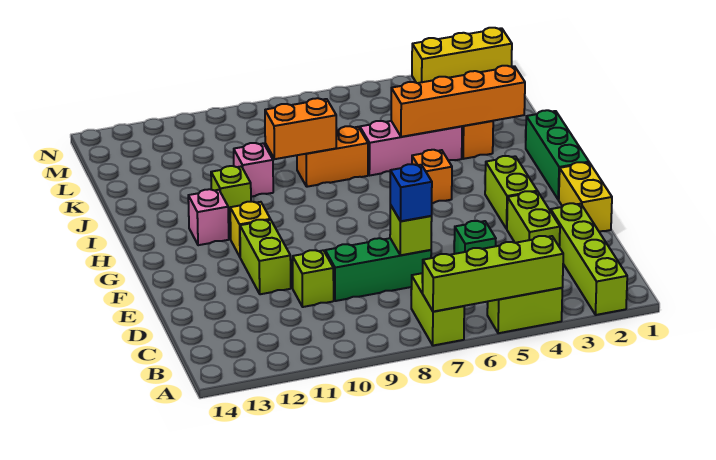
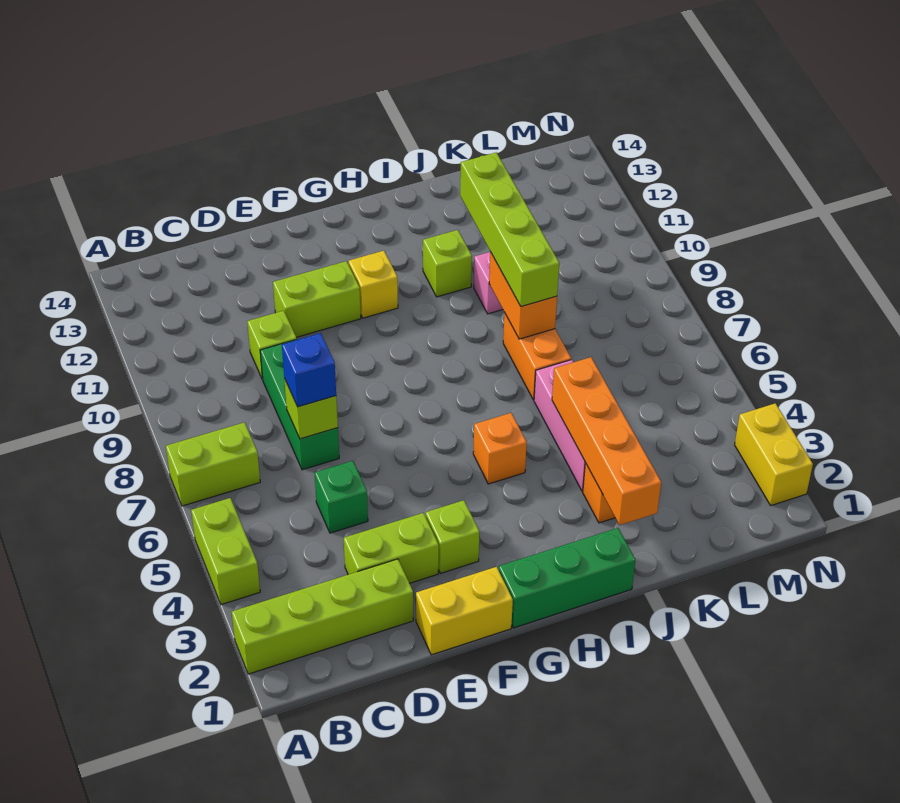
lime 1x4 brick [423,236,563,312] -> lime 1x4 brick moved to [460,152,559,307]
lime 1x2 brick [485,156,537,229] -> lime 1x1 brick [426,500,479,573]
pink 1x1 brick [188,189,229,245] -> none
yellow 1x3 brick [412,28,512,83] -> yellow 1x2 brick [735,403,813,505]

